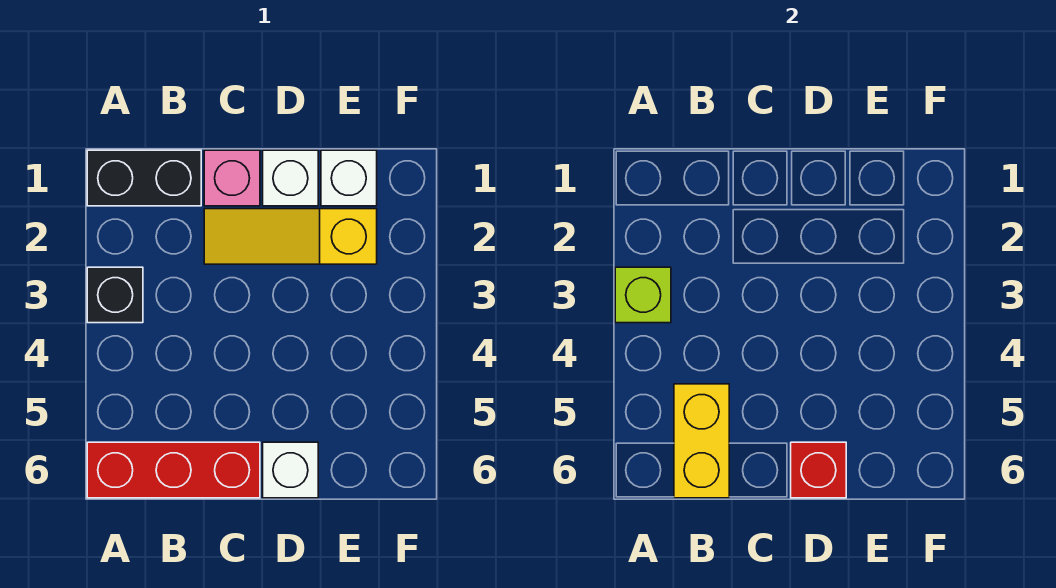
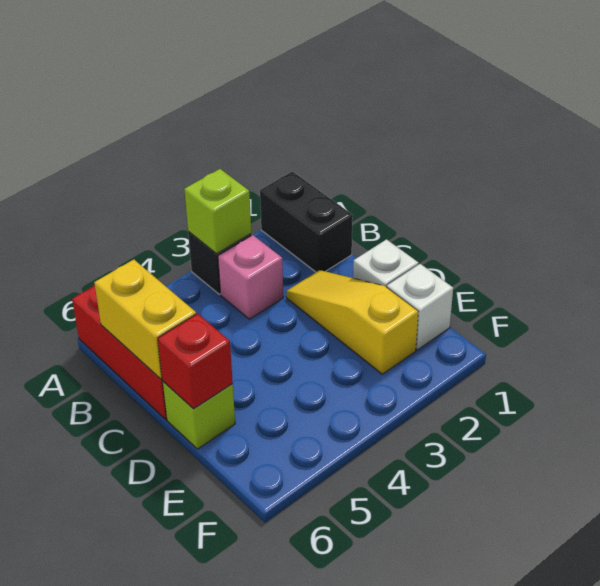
yellow 1x2 brick [674,384,729,498] -> yellow 1x2 brick turned to [94,259,196,379]
pink 1x1 brick [204,150,260,206] -> pink 1x1 brick moved to [218,235,283,319]
white 1x1 brick [263,442,318,498] -> lime 1x1 brick [163,382,235,449]

